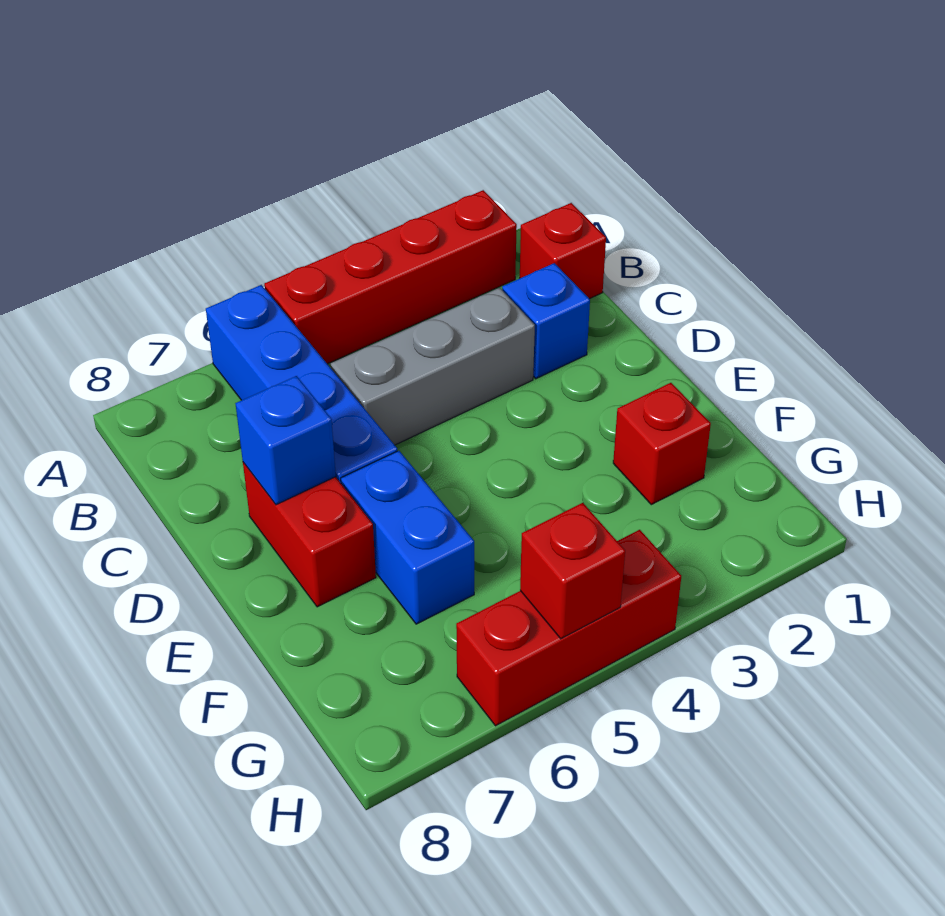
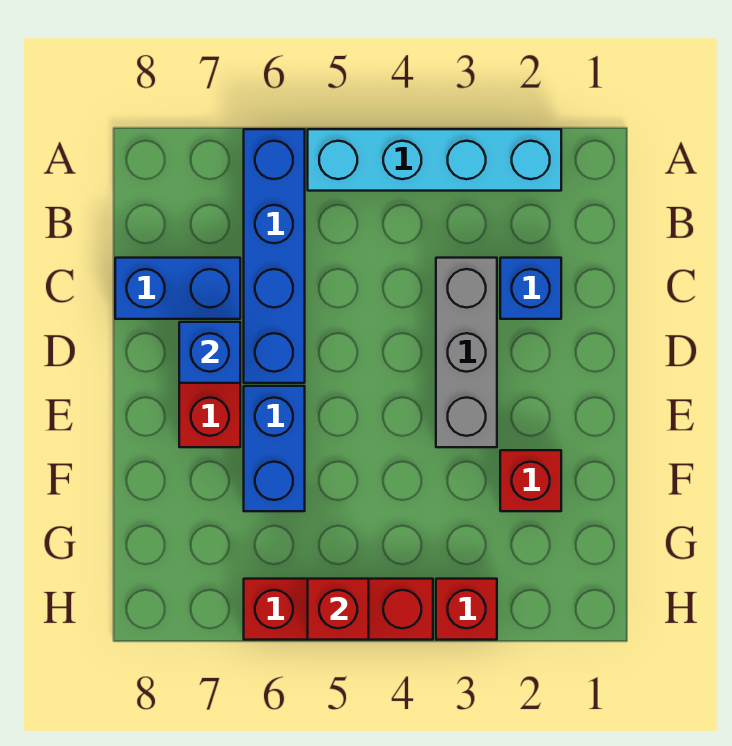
red 1x4 brick [264,190,517,364] -> cyan 1x4 brick [308,129,561,191]
red 1x1 brick [520,203,606,299] -> red 1x1 brick moved to [436,579,497,640]
grey 1x3 brick [331,288,535,445] -> grey 1x3 brick turned to [436,258,497,447]
none -> blue 1x2 brick [115,258,240,319]

